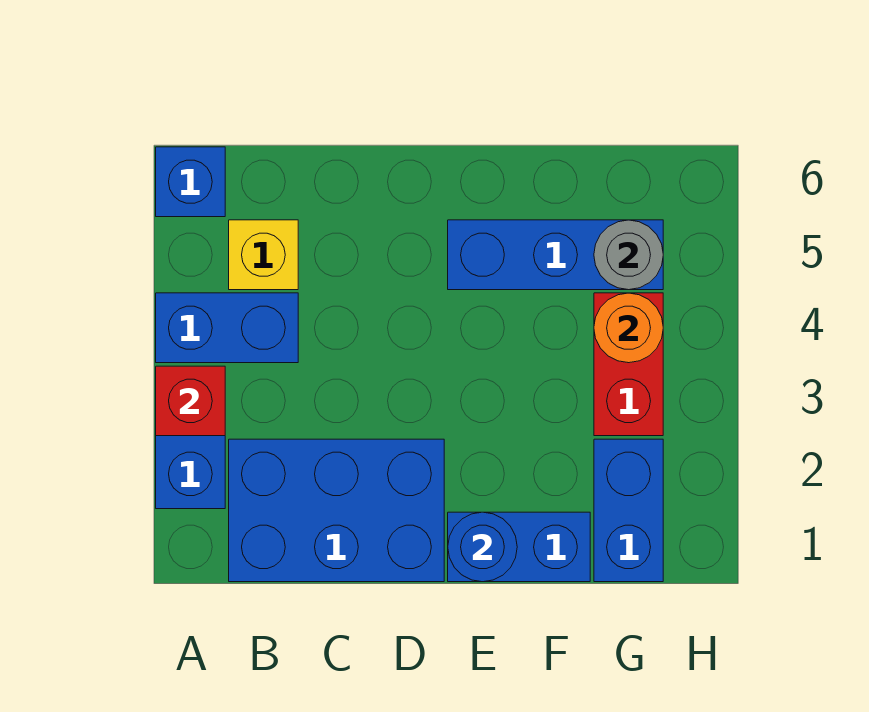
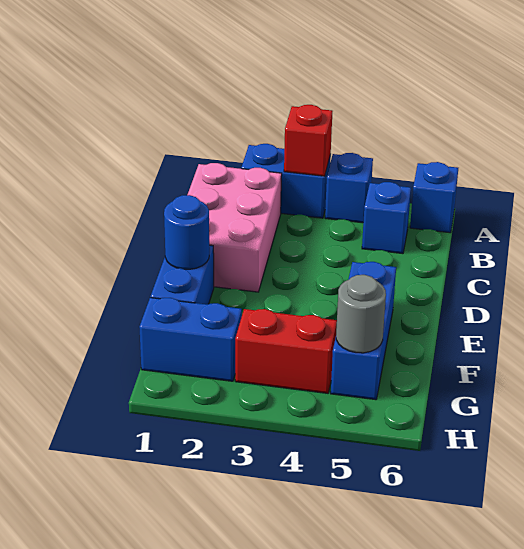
blue 1x2 brick [156,293,298,363] -> blue 1x1 brick [325,153,373,223]
blue 2x3 brick [229,439,444,582] -> pink 2x3 brick [188,163,282,292]
yellow 1x1 brick [229,220,298,290] -> blue 1x1 brick [362,182,411,254]
orange 1x1 round brick [594,293,663,363] -> none

